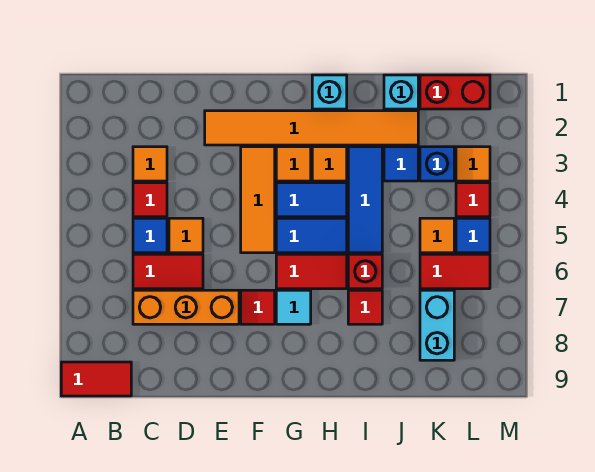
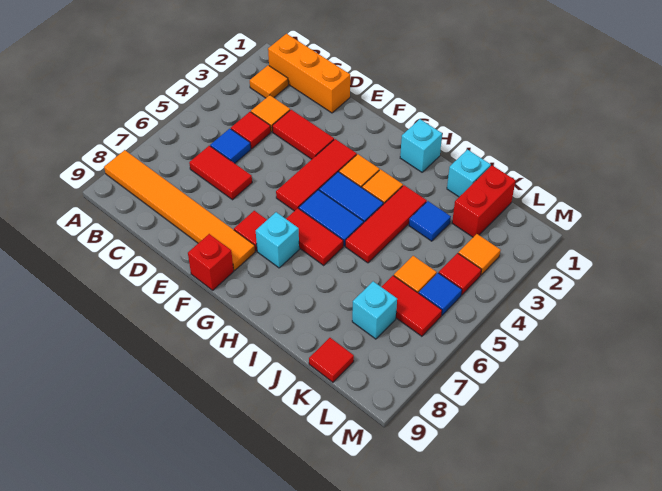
red 1x2 tile [61,362,131,396] -> red 1x2 tile moved to [272,110,334,159]
orange 1x3 brick [133,290,239,324] -> orange 1x3 brick moved to [268,34,350,113]
orange 1x1 tile [169,218,203,253] -> orange 1x1 tile moved to [250,65,288,98]
orange 1x6 tile [205,111,418,145] -> orange 1x6 tile moved to [104,150,255,270]
orange 1x3 tile [241,147,275,253] -> red 1x3 tile [276,139,357,211]
cyan 1x1 tile [276,290,311,324] -> cyan 1x1 brick [256,212,299,268]
blue 1x3 tile [348,147,382,253] -> red 1x3 tile [345,185,427,263]
red 1x1 brick [348,254,382,289] -> red 1x1 brick moved to [188,234,234,290]
red 1x1 tile [348,290,382,324] -> red 1x1 tile moved to [309,338,354,382]
red 1x2 brick [420,75,490,109] -> red 1x2 brick turned to [452,165,515,237]
blue 1x1 brick [420,147,454,181] -> none
cyan 1x2 brick [420,290,454,360] -> cyan 1x1 brick [352,281,397,339]

